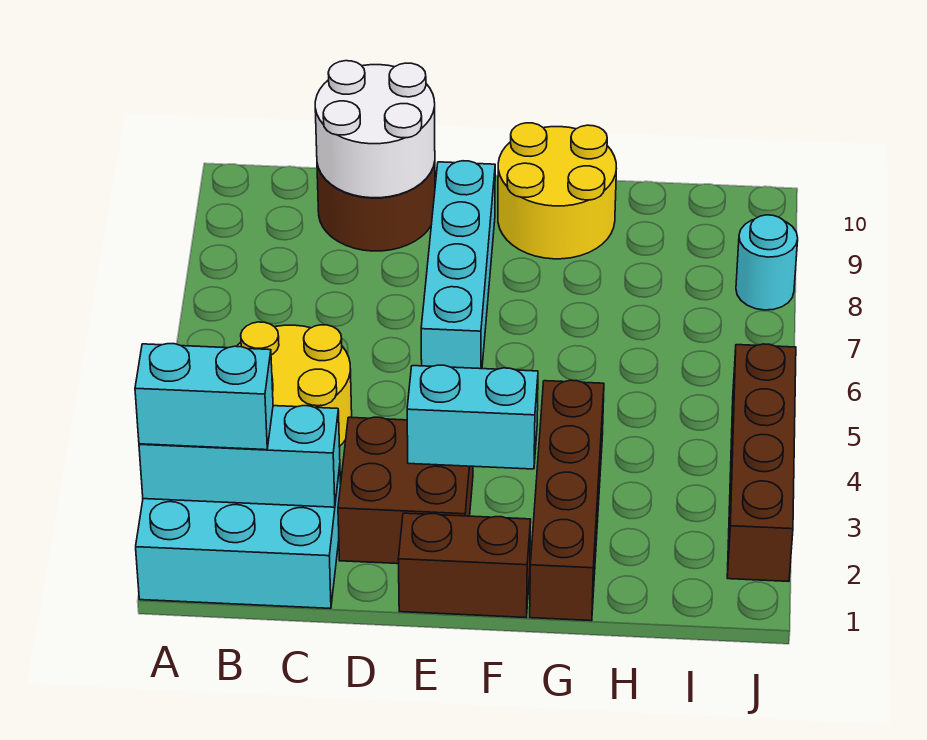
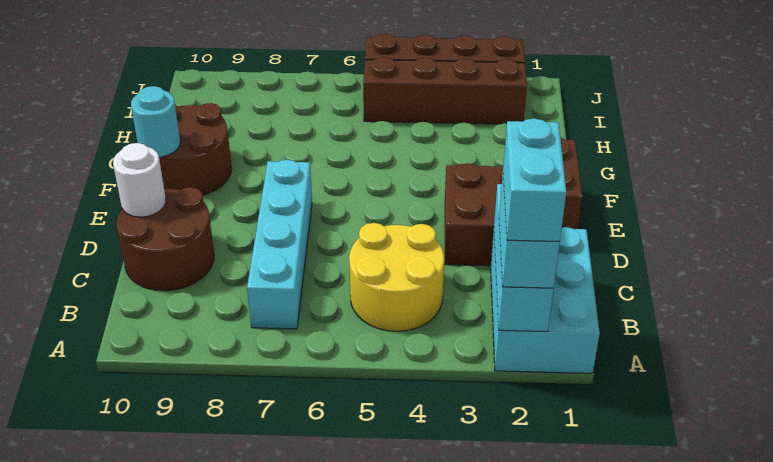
white 2x2 round brick [315,61,435,198] -> white 1x1 round brick [113,143,166,217]
cyan 1x2 brick [407,365,538,469] -> cyan 1x2 brick moved to [503,119,566,242]
cyan 1x4 brick [421,161,495,369] -> cyan 1x4 brick turned to [247,160,312,329]
yellow 2x2 round brick [498,123,616,259] -> brown 2x2 round brick [159,103,232,195]
brown 1x4 brick [530,380,604,621] -> brown 1x4 brick moved to [363,57,527,124]
cyan 1x1 round brick [736,215,798,310] -> cyan 1x1 round brick moved to [131,86,180,157]

